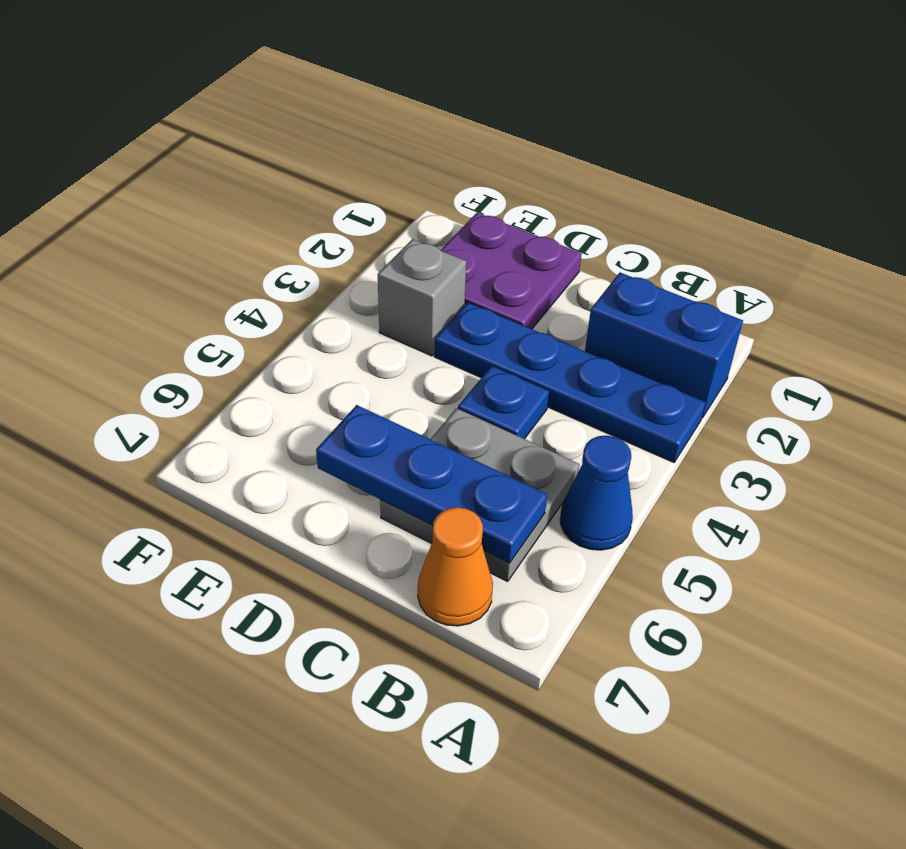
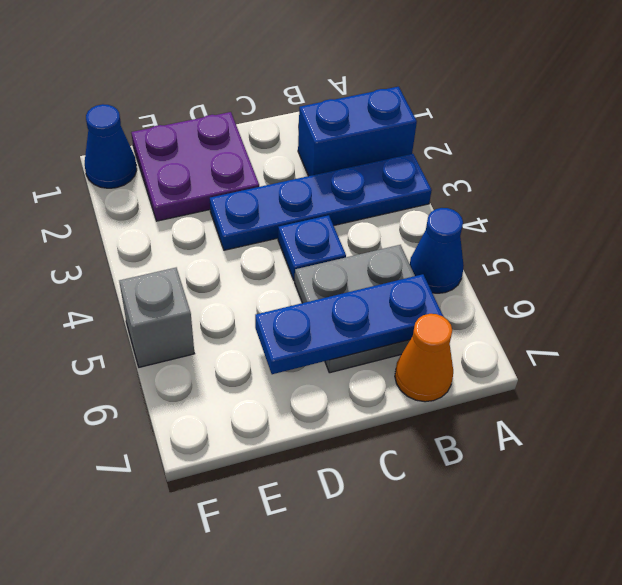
grey 1x1 brick [378,239,466,356] -> grey 1x1 brick moved to [119,268,195,367]
none -> blue 1x1 cone [85,104,137,188]

